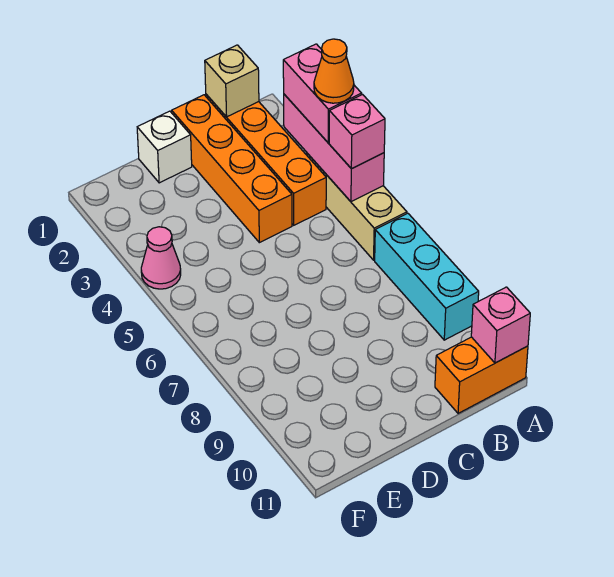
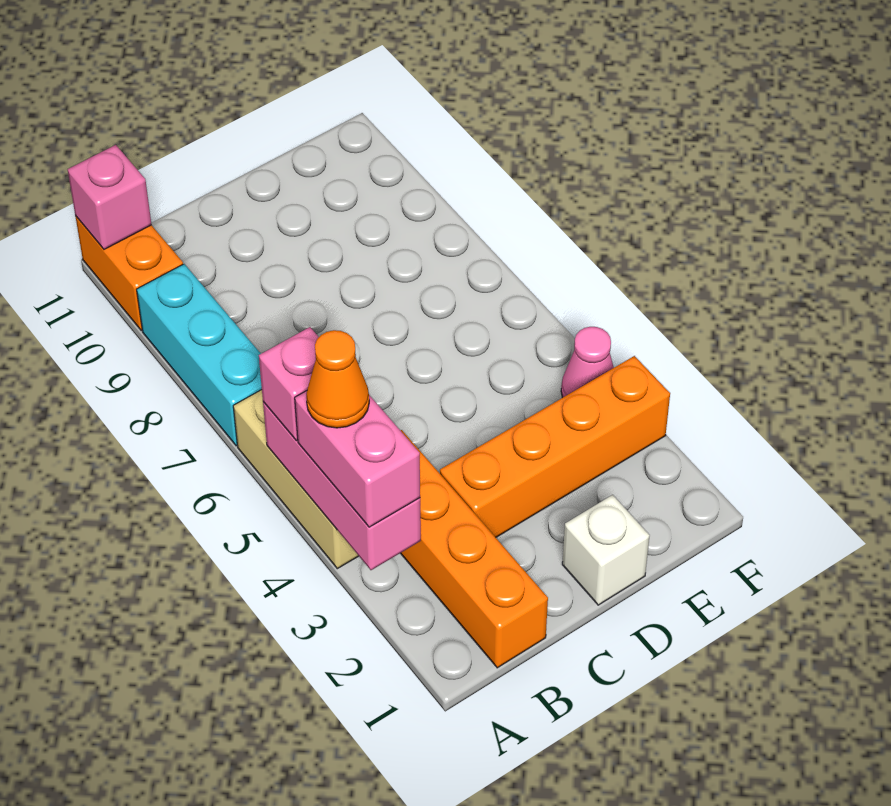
orange 1x2 brick [435,337,528,413] -> orange 1x2 brick turned to [75,216,183,331]
tan 1x1 brick [205,45,259,117] -> none
orange 1x4 brick [172,95,292,243] -> orange 1x4 brick turned to [440,356,670,537]

